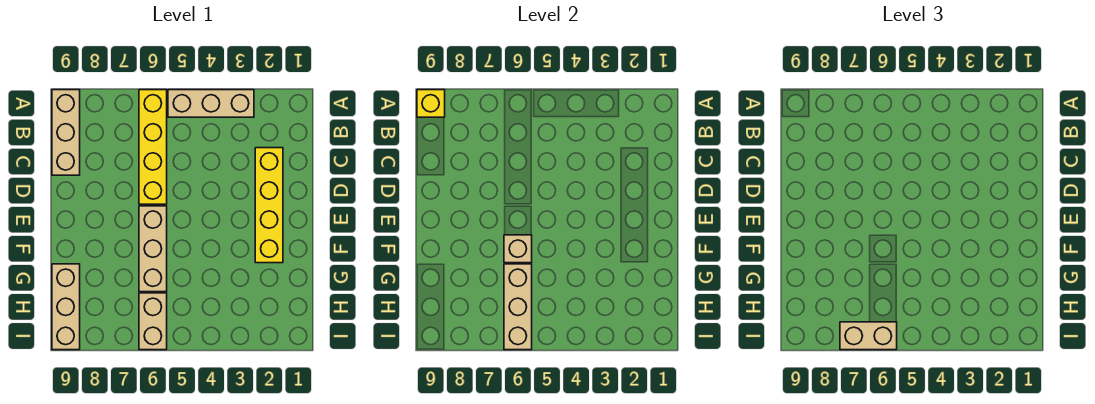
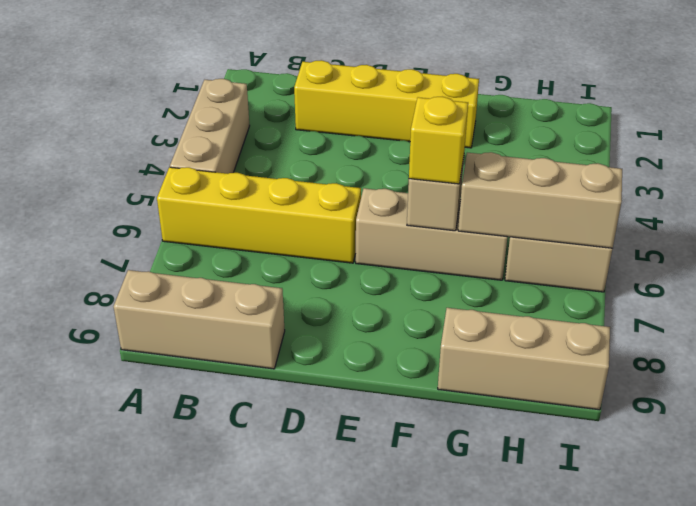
yellow 1x1 brick [417,90,445,117] -> yellow 1x1 brick moved to [409,97,468,184]
tan 1x2 brick [840,322,897,350] -> none

